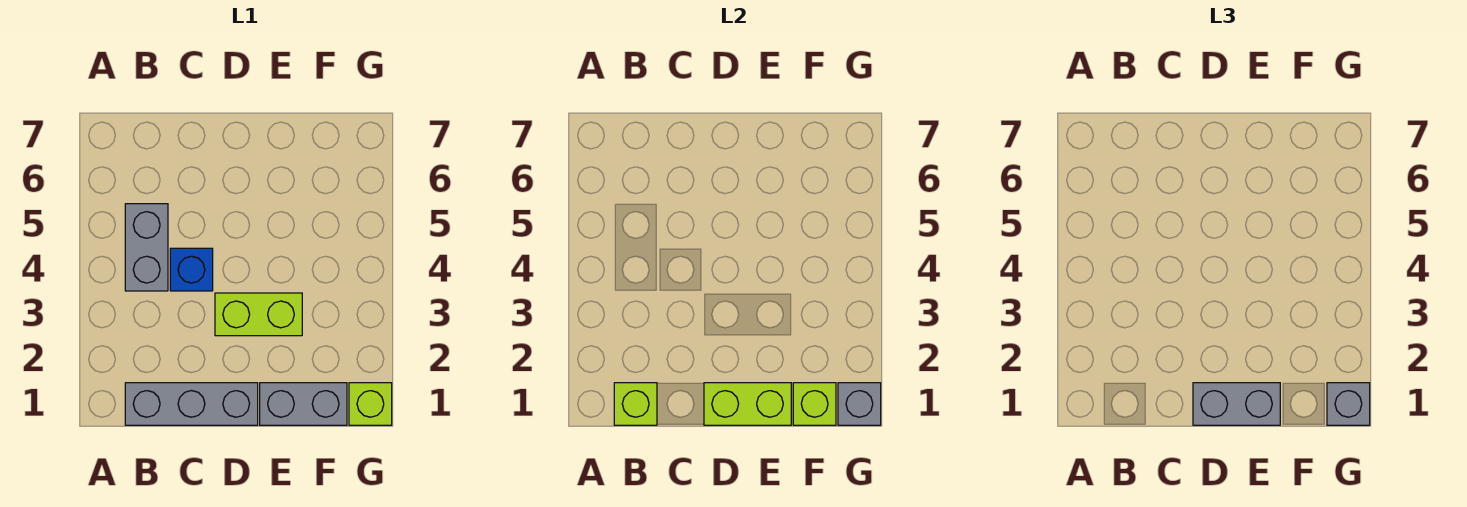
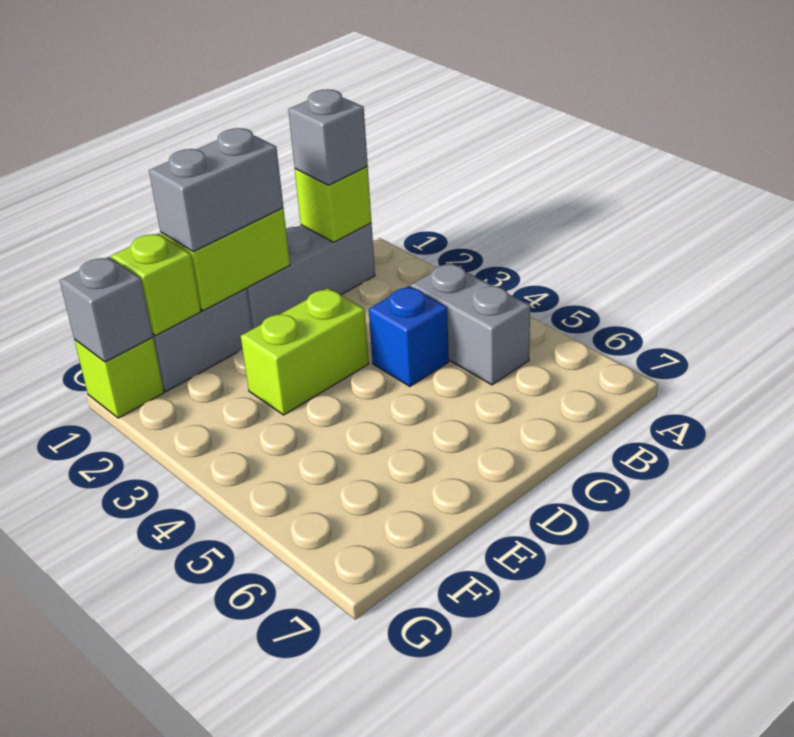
grey 1x1 brick [1327,383,1370,425] -> grey 1x1 brick moved to [288,89,368,185]

